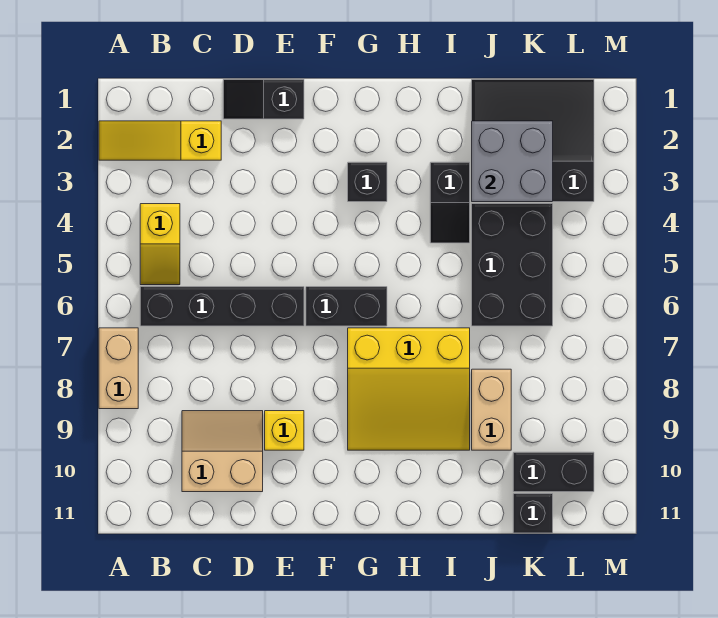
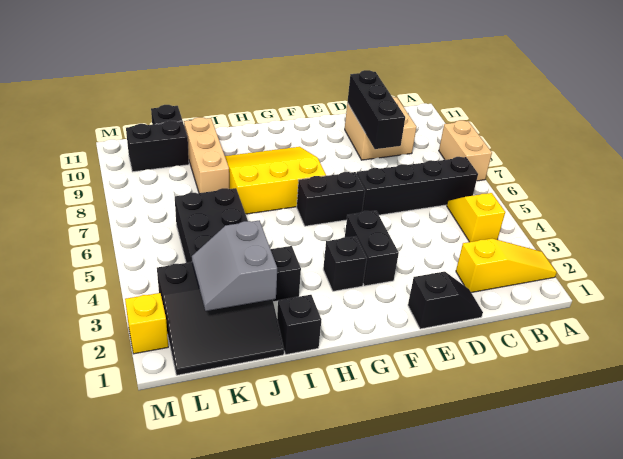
tan 2x2 slope [182,411,263,492] -> tan 2x2 brick [345,97,416,160]
none -> black 1x3 brick [347,70,405,149]
yellow 1x1 brick [265,411,304,450] -> yellow 1x1 brick moved to [125,293,168,354]
none -> black 1x2 brick [345,211,399,286]
none -> black 1x1 brick [277,295,321,355]
grey 2x2 brick [472,121,553,202] -> grey 2x2 slope [192,220,277,311]
tan 1x2 brick [472,369,511,450] -> tan 1x3 brick [184,117,229,193]

